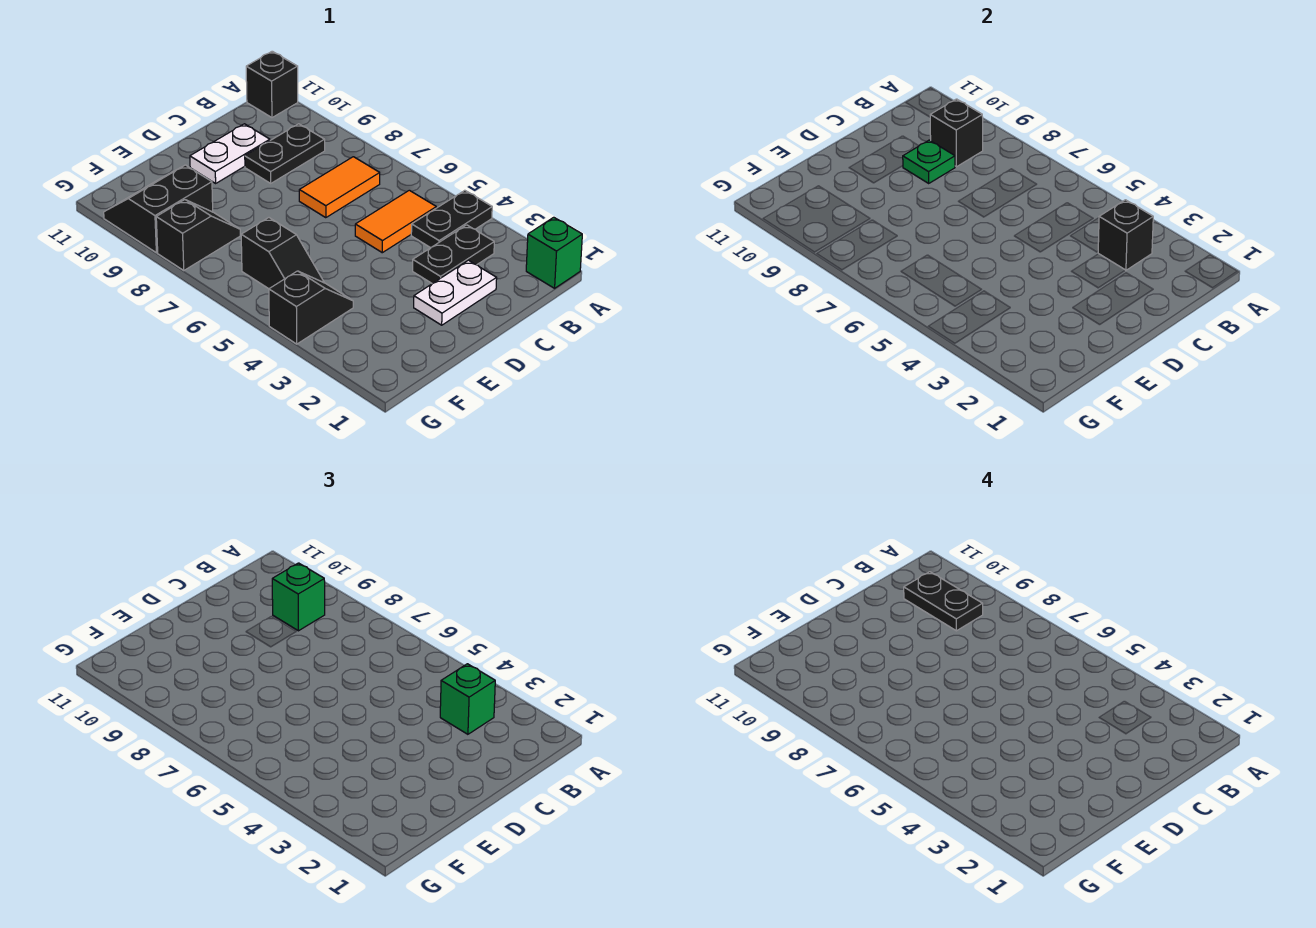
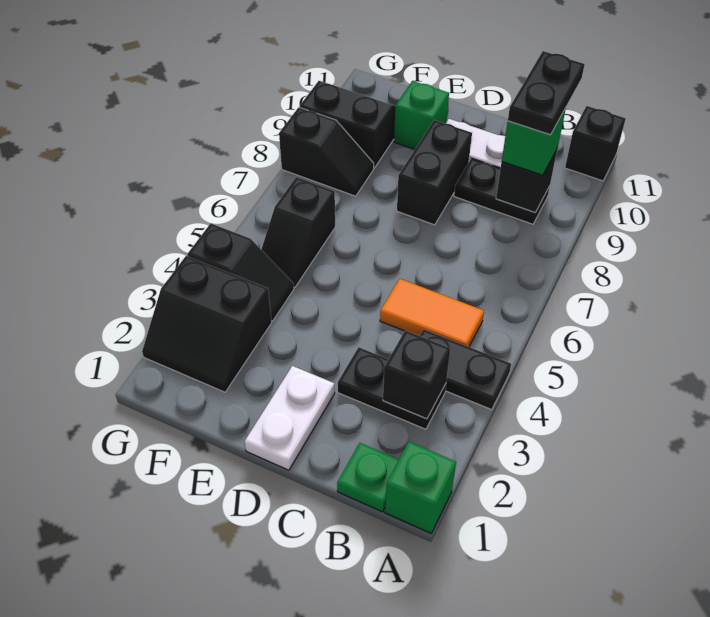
green 1x1 brick [440,664,495,734] -> green 1x1 brick moved to [394,81,449,149]
orange 1x2 tile [299,157,380,218] -> none
white 1x2 plate [414,260,497,325] -> white 1x2 plate turned to [244,366,335,470]
green 1x1 plate [903,140,955,183] -> green 1x1 plate moved to [337,443,399,512]
none -> black 1x2 brick [397,120,472,225]
none -> black 2x2 slope [142,256,272,392]

